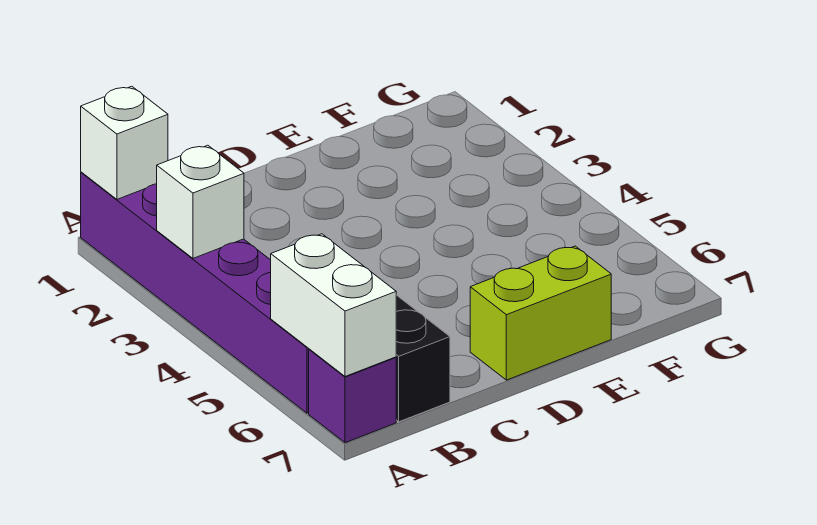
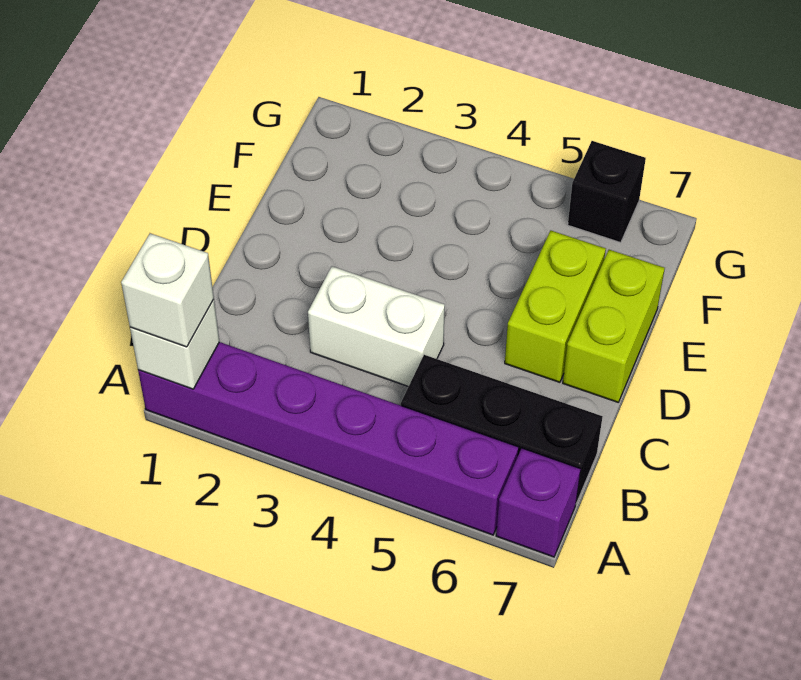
white 1x1 brick [157,145,244,258] -> white 1x1 brick moved to [121,233,214,347]
white 1x2 brick [271,234,396,376] -> white 1x2 brick moved to [308,266,445,387]
none -> lime 1x2 brick [505,231,606,382]
none -> black 1x1 brick [568,141,646,243]

